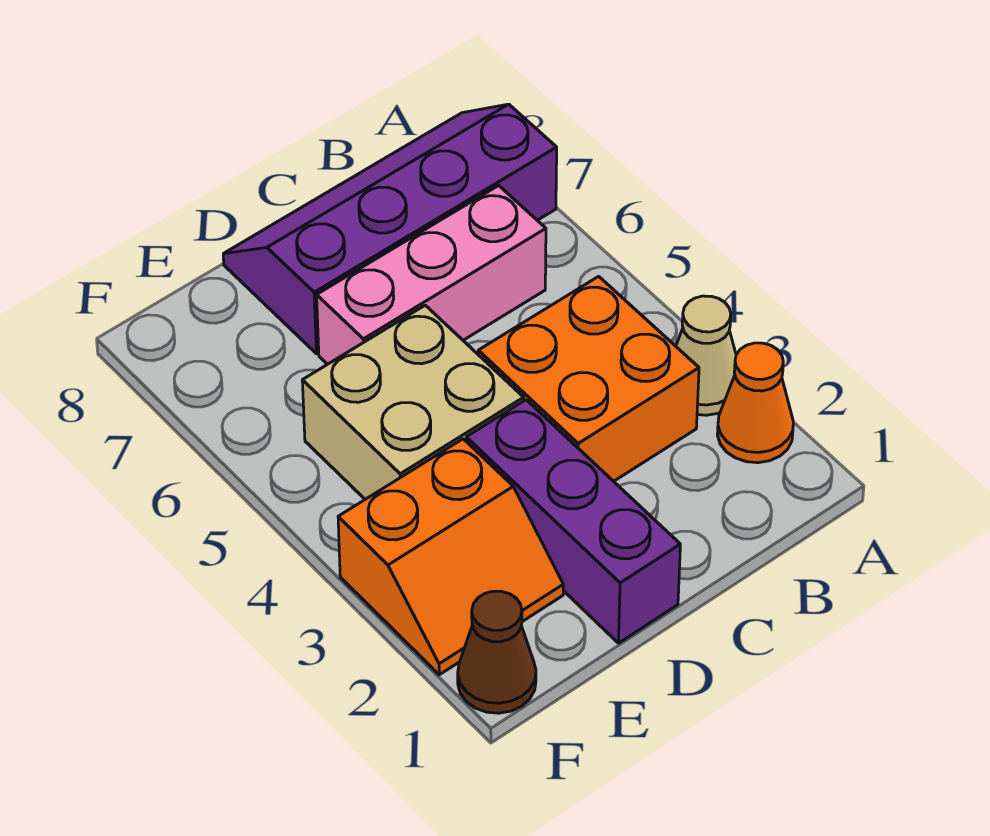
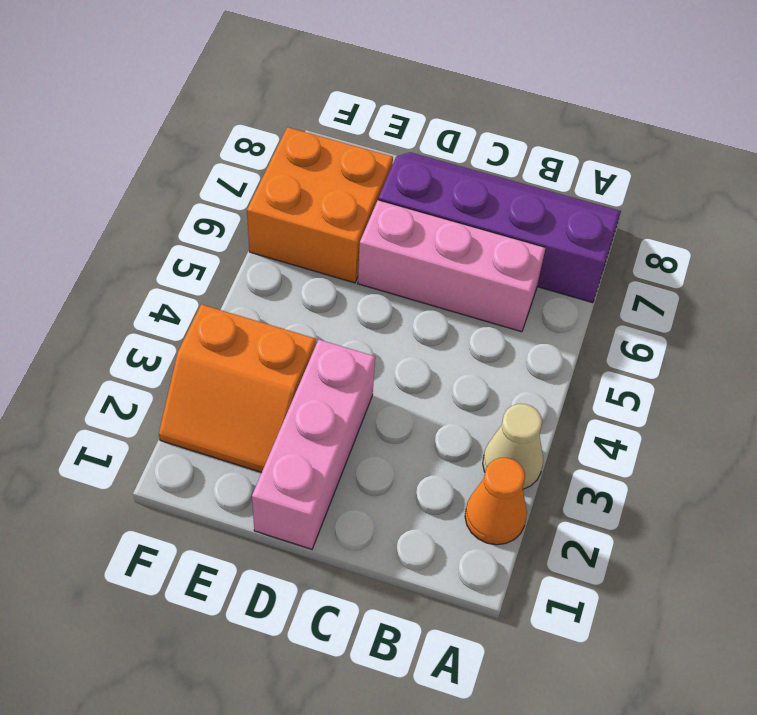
orange 2x2 brick [478,276,699,481] -> orange 2x2 brick moved to [247,127,393,283]
purple 1x3 brick [466,400,680,643] -> pink 1x3 brick [252,340,375,549]
tan 2x2 brick [302,305,524,499] -> none
brown 1x1 cone [458,591,536,713] -> none

